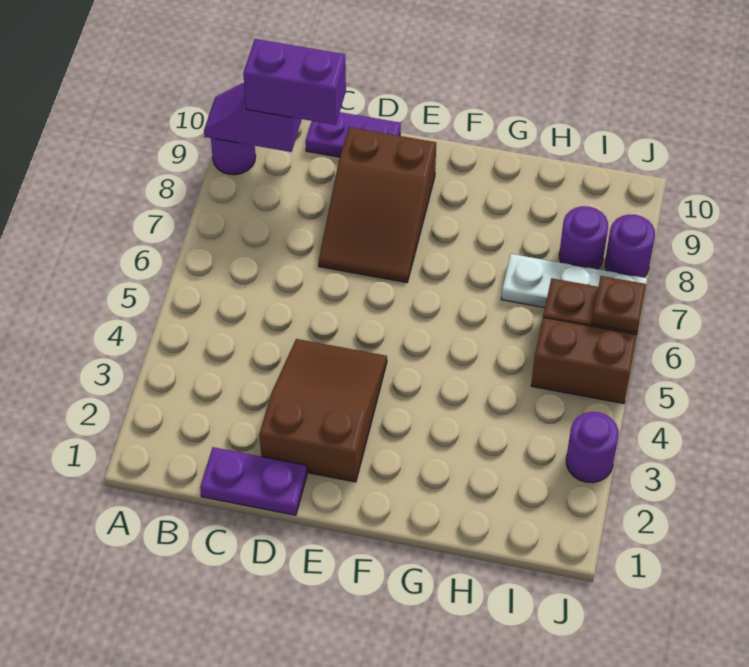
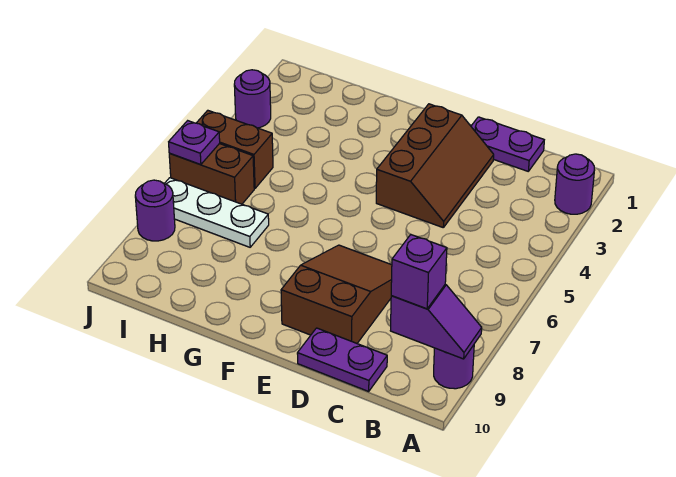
purple 1x2 brick [243,39,346,125] -> purple 1x1 brick [391,235,447,309]
brown 2x3 slope [259,339,387,482] -> brown 2x3 slope turned to [376,104,494,227]
purple 1x1 round brick [559,206,608,269] -> purple 1x1 round brick moved to [555,154,594,214]
brown 1x1 plate [592,276,646,332] -> purple 1x1 plate [169,121,220,165]

